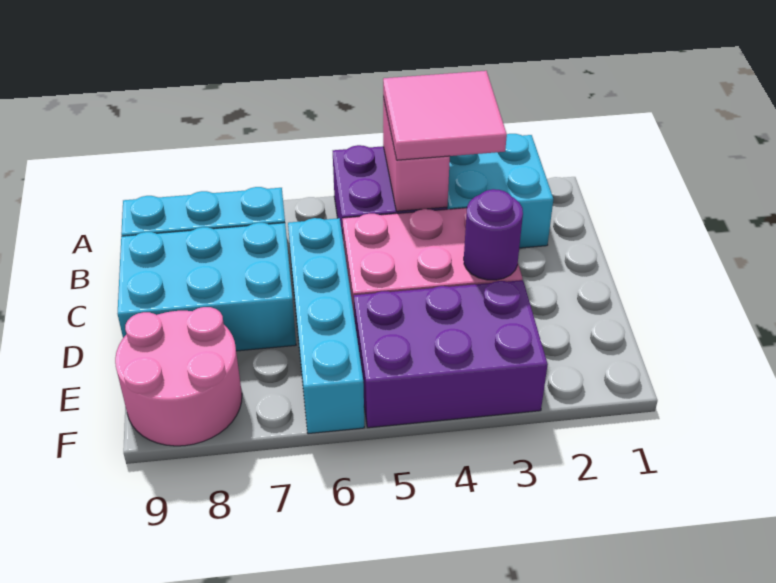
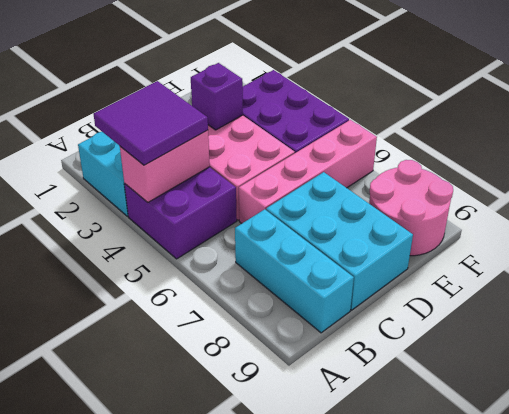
pink 2x2 tile [383,71,507,160] -> purple 2x2 tile [94,81,208,165]
cyan 1x4 brick [288,218,364,434] -> pink 1x4 brick [239,120,377,223]
purple 1x1 round brick [464,189,523,280] -> purple 1x1 brick [191,63,243,130]

